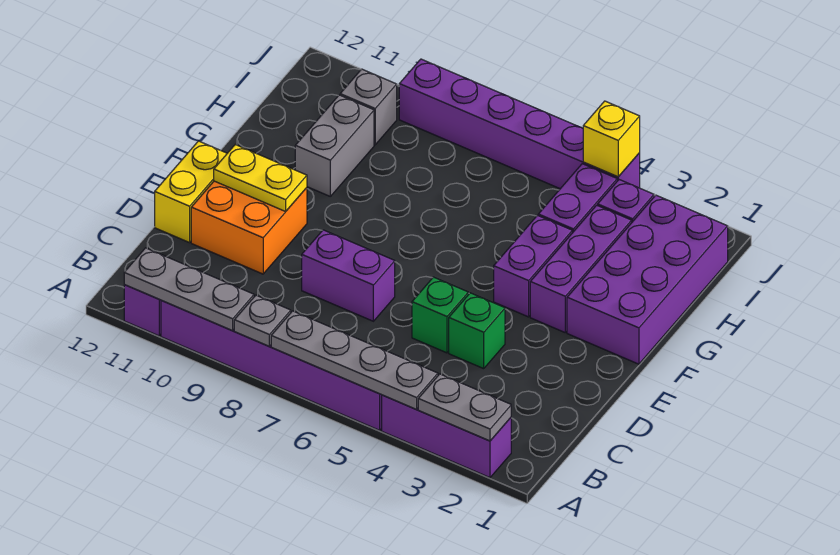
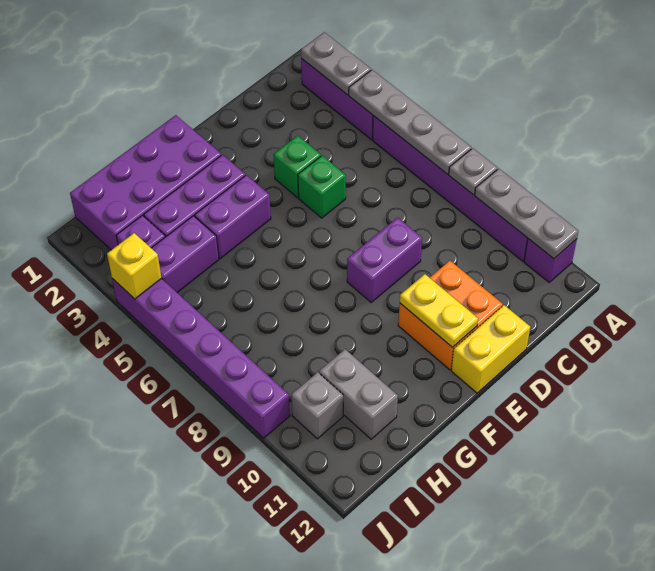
purple 1x2 brick [302,230,395,321] -> purple 1x2 brick turned to [347,218,422,302]
grey 1x2 brick [295,95,374,196] -> grey 1x2 brick turned to [319,349,398,439]

